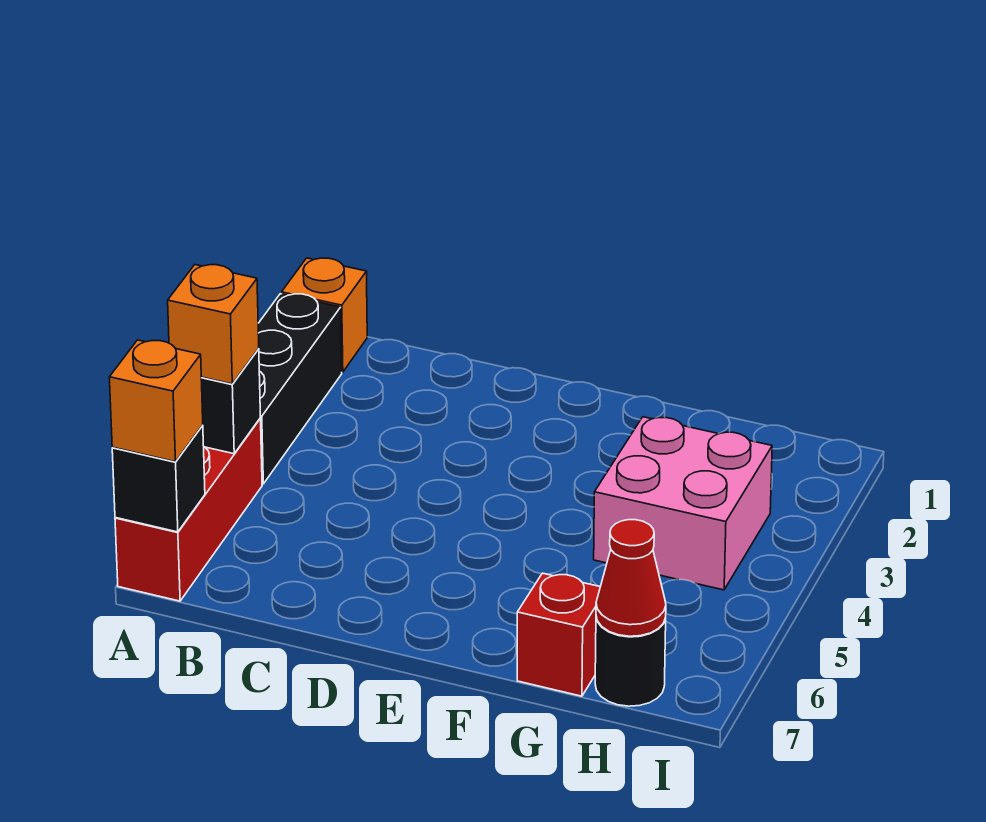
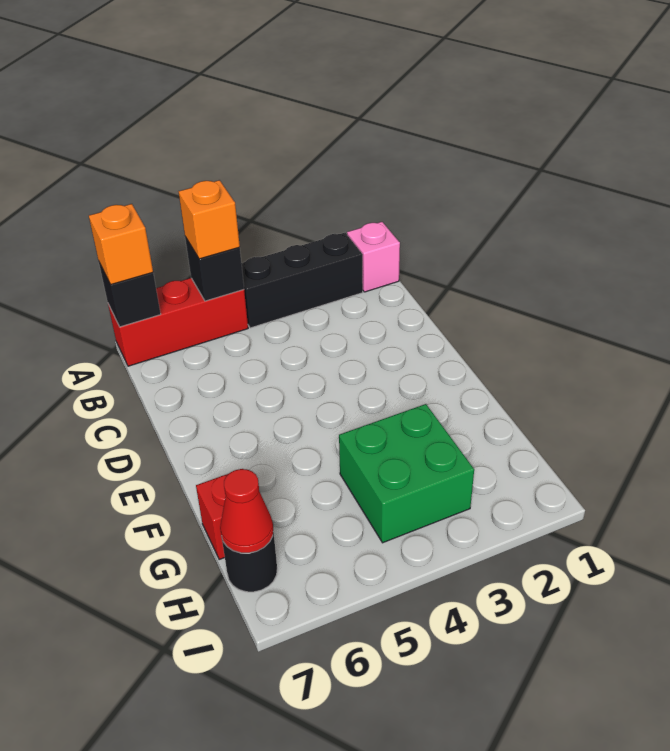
orange 1x1 brick [282,258,367,372] -> pink 1x1 brick [347,222,400,292]
pink 2x2 brick [594,417,772,590] -> green 2x2 brick [339,404,474,543]

